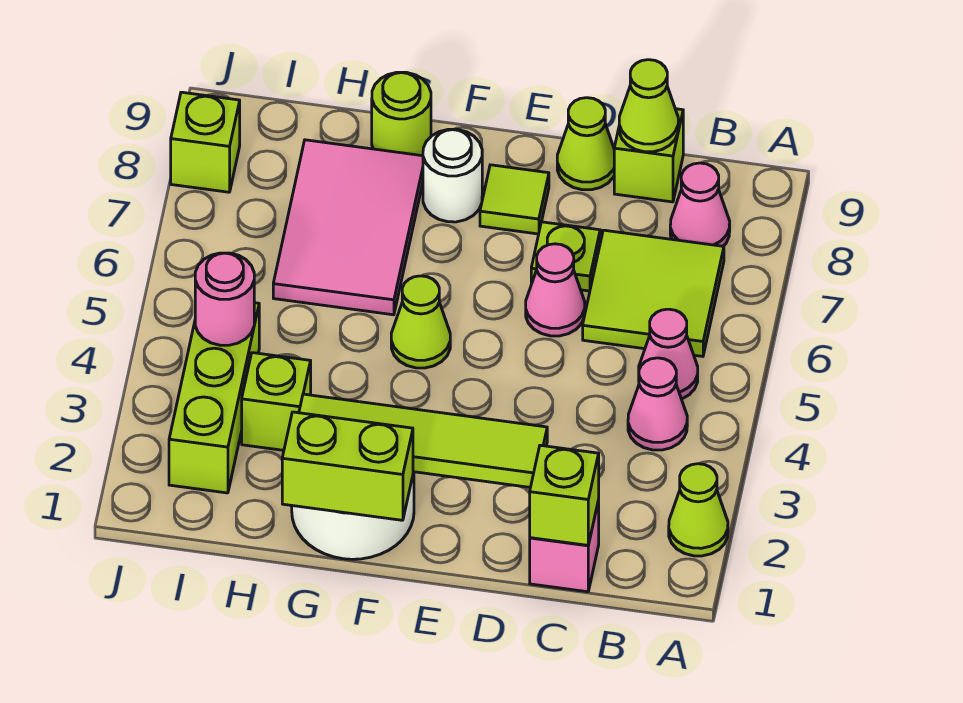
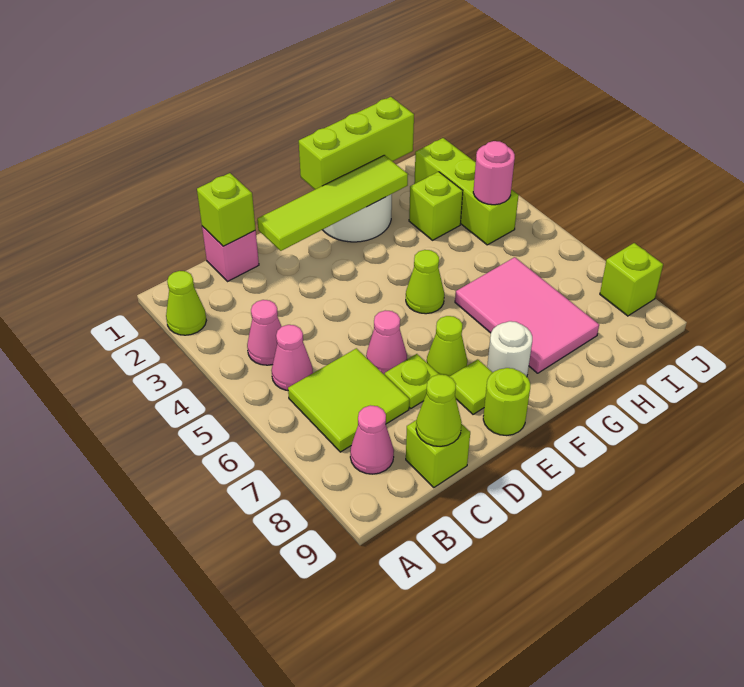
lime 1x1 cone [557,98,614,190] -> lime 1x1 cone moved to [427,316,467,377]
lime 1x2 brick [282,412,413,520] -> lime 1x3 brick [299,97,414,189]
lime 1x1 round brick [372,72,431,156] -> lime 1x1 round brick moved to [483,368,530,435]

